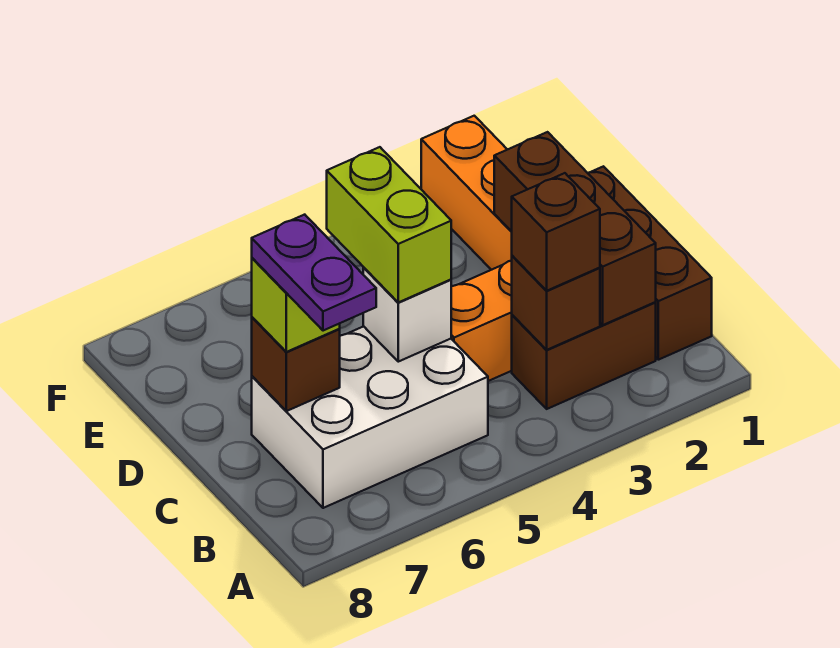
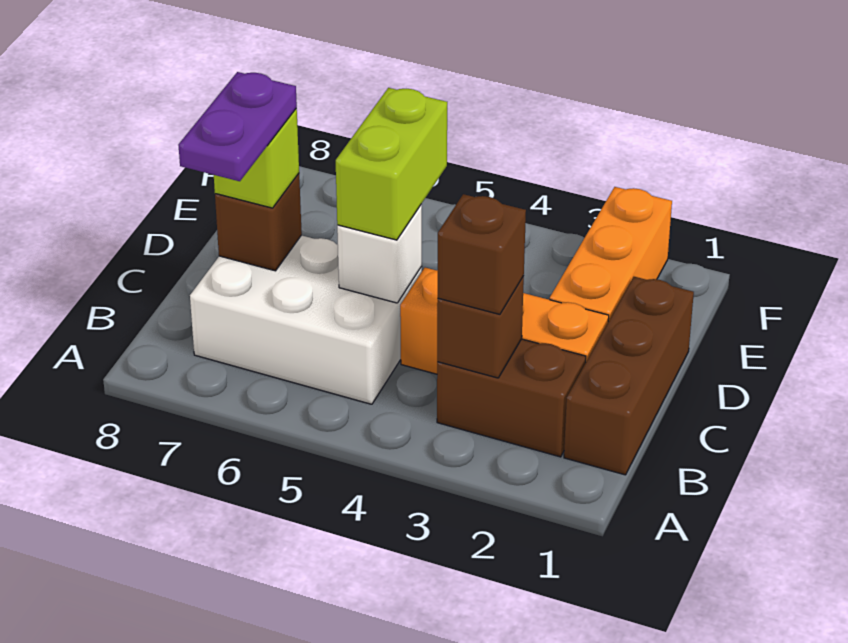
brown 1x3 brick [494,132,656,325] -> none

